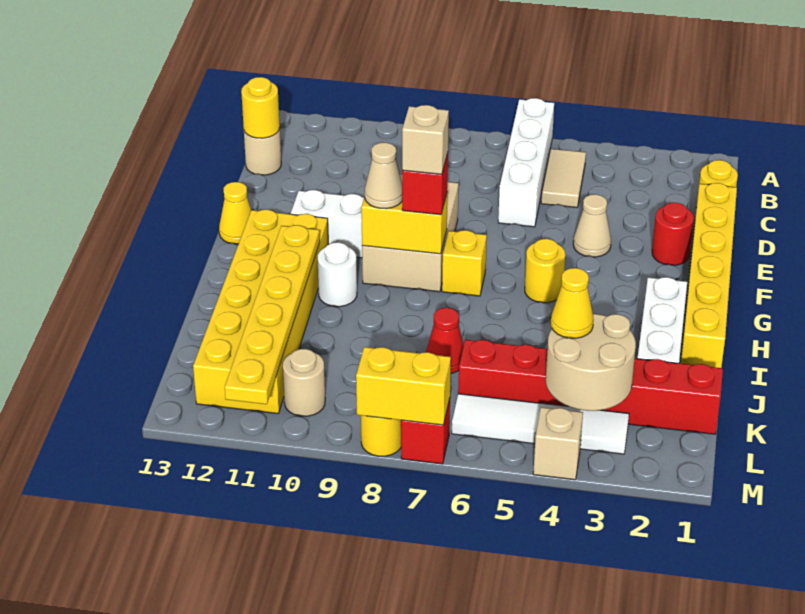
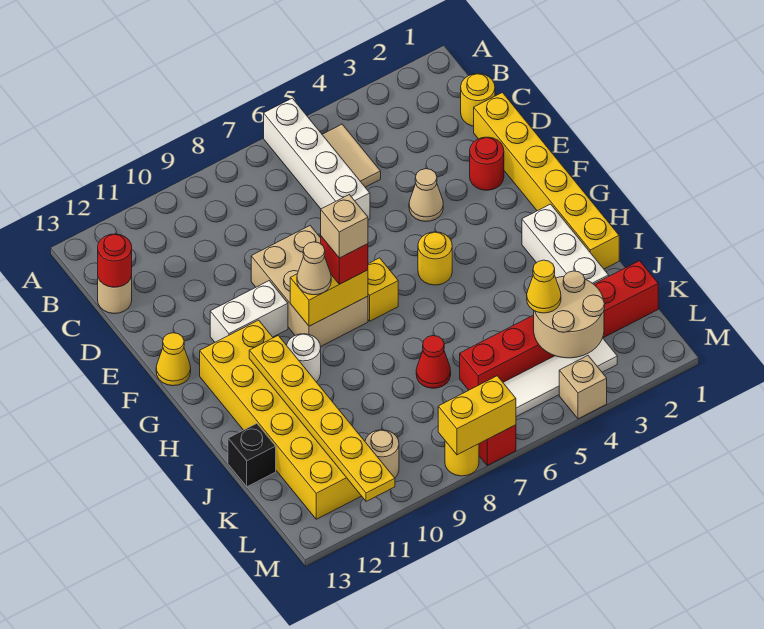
yellow 1x1 round brick [241,77,280,138] -> red 1x1 round brick [98,234,132,287]
none -> black 1x1 brick [228,424,276,487]

